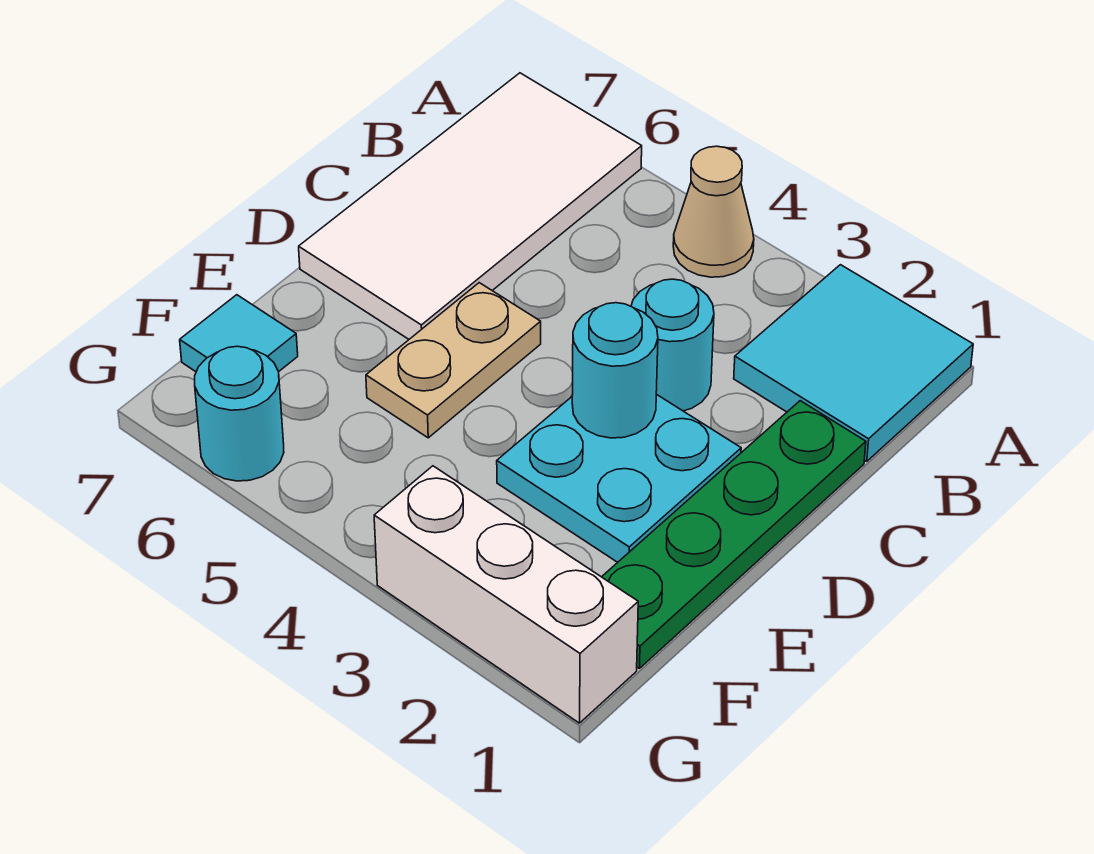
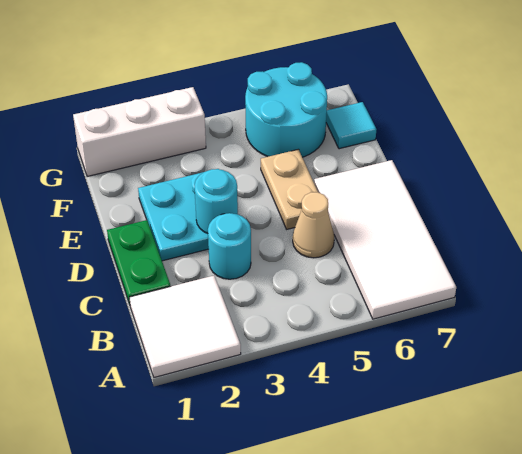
cyan 2x2 tile [734,265,973,461] -> white 2x2 tile [129,276,241,377]
tan 1x1 cone [673,146,754,277] -> tan 1x1 cone moved to [293,192,334,258]
green 1x4 plate [602,401,866,668] -> green 1x2 plate [107,220,171,304]
cyan 1x1 round brick [195,346,284,481] -> cyan 2x2 round brick [245,62,327,157]

